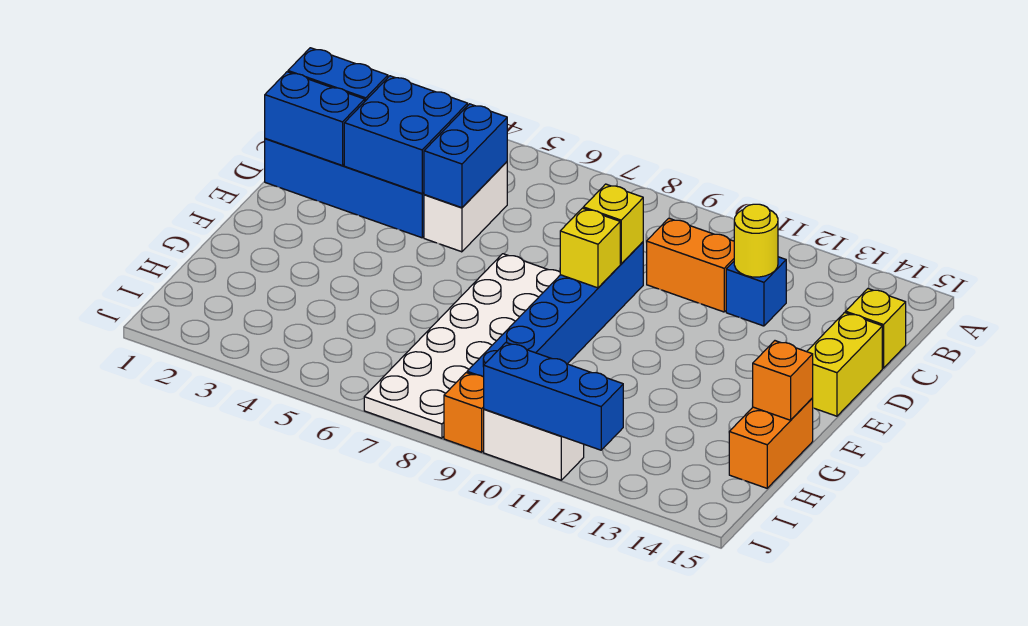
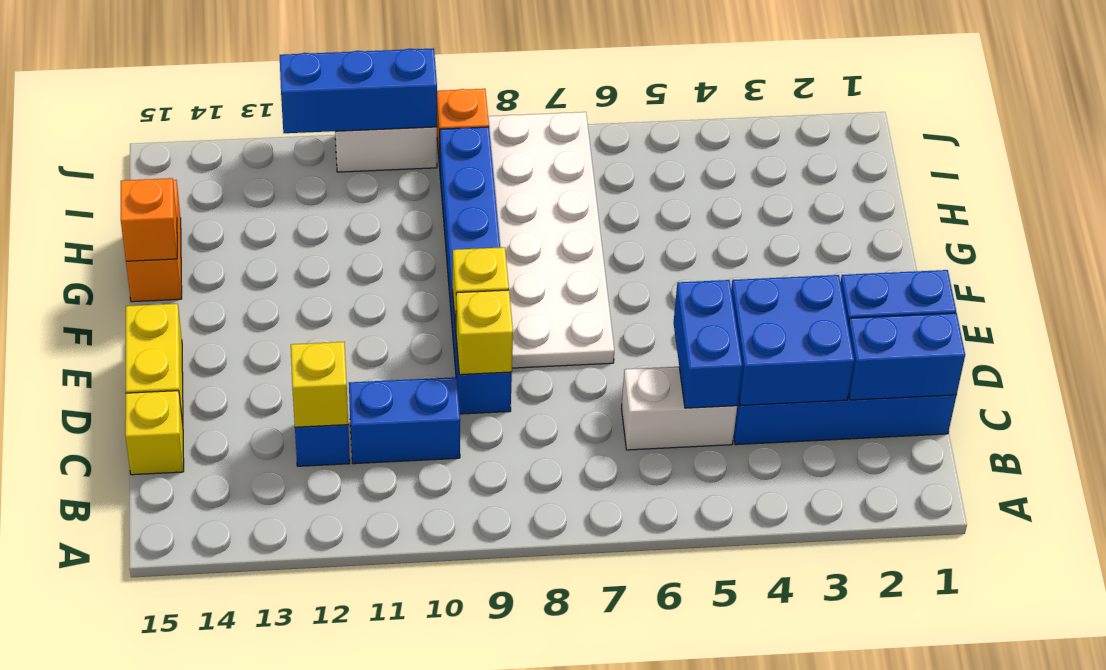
white 1x2 brick [424,162,507,252] -> white 1x2 brick turned to [622,367,737,450]
orange 1x2 brick [647,218,734,312] -> blue 1x2 brick [349,377,460,464]
yellow 1x1 round brick [734,204,778,277] -> yellow 1x1 brick [291,342,348,427]

